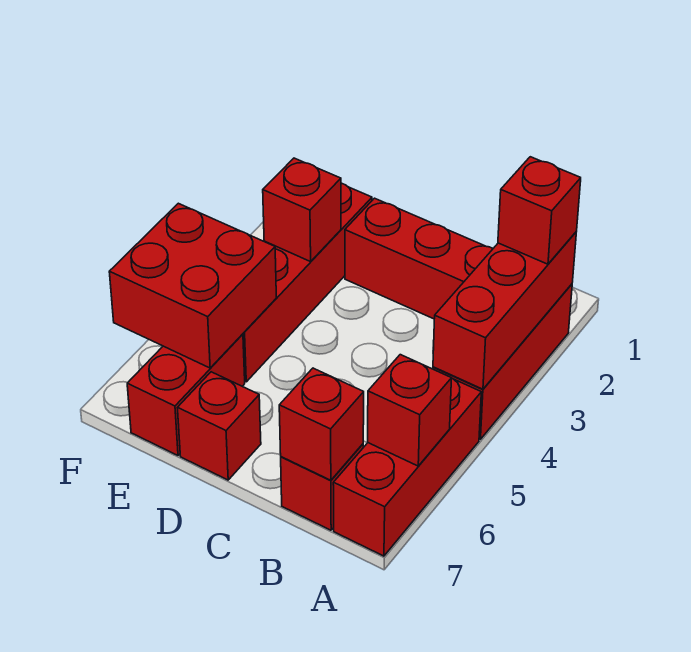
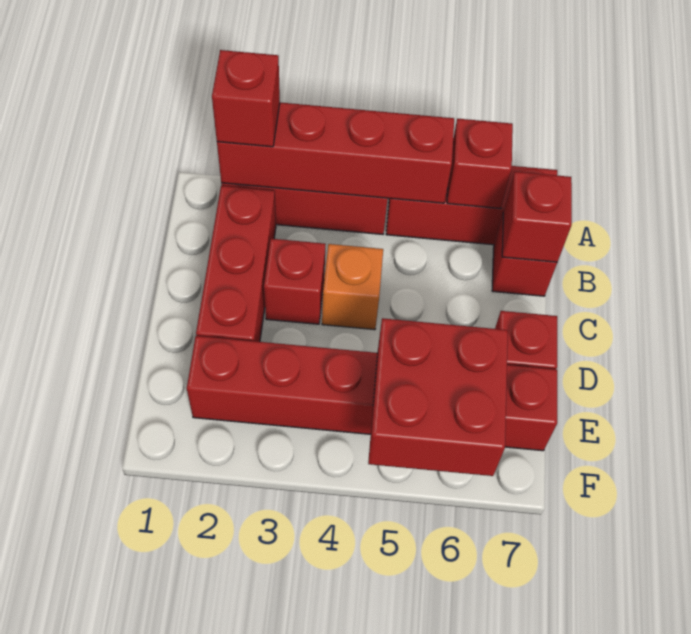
red 1x3 brick [433,232,576,389] -> red 1x4 brick [217,102,454,203]
none -> orange 1x1 brick [322,244,383,330]
red 1x1 brick [263,158,341,262] -> red 1x1 brick moved to [264,239,326,324]

